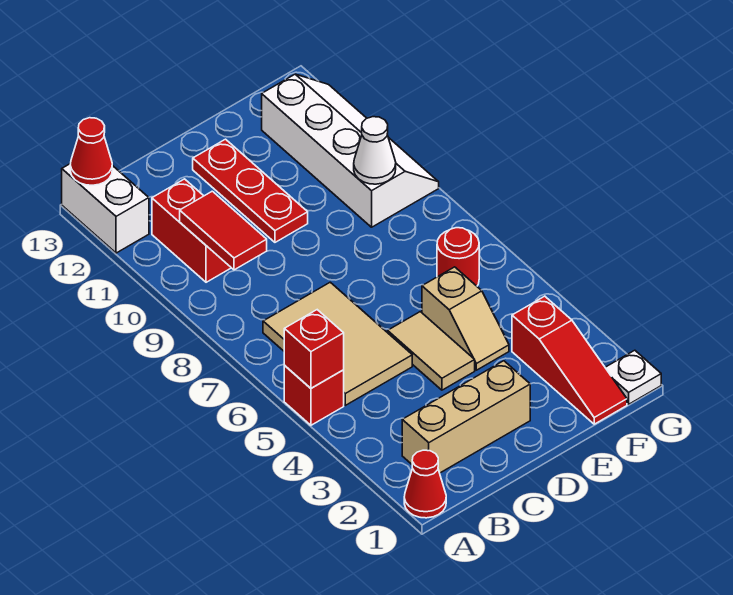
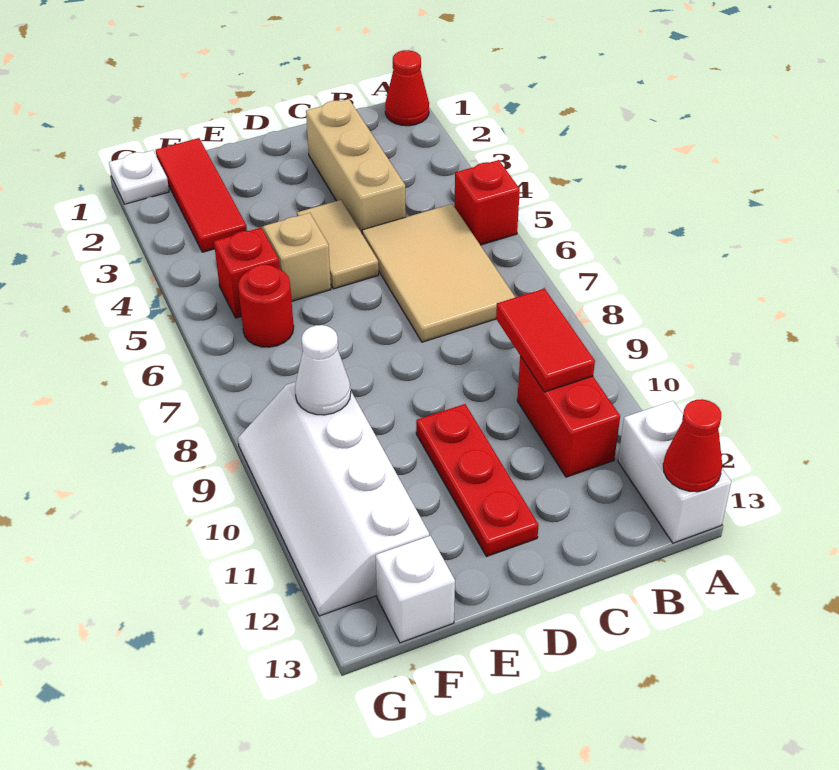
red 1x1 brick [284,310,344,388] -> red 1x1 brick moved to [214,228,279,318]
tan 1x3 brick [402,361,530,473] -> tan 1x3 brick turned to [306,99,406,233]
red 1x3 slope [512,296,627,424] -> red 1x3 tile [156,138,247,252]
none -> white 1x1 brick [376,536,455,643]

